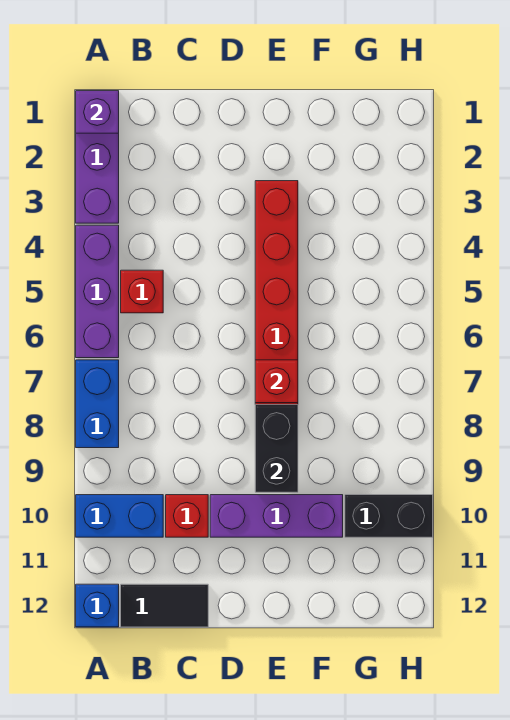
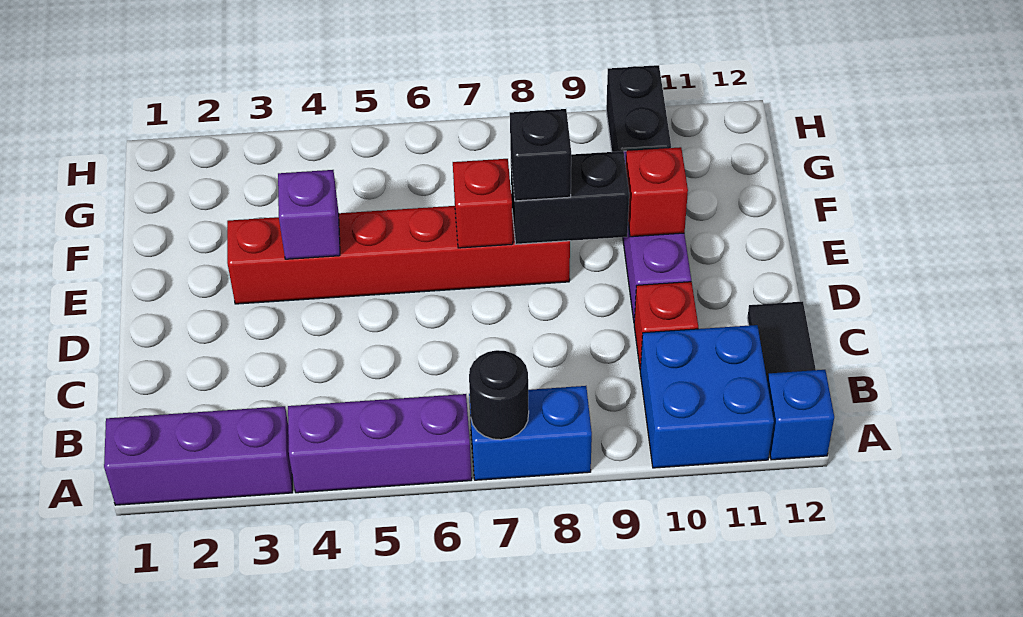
purple 1x1 brick [76,91,119,133] -> purple 1x1 brick moved to [278,170,340,259]
none -> black 1x1 round brick [469,350,529,440]
blue 1x2 brick [76,495,163,537] -> blue 2x2 brick [640,325,774,468]
red 1x1 brick [121,270,163,313] -> red 1x1 brick moved to [626,147,688,237]
none -> black 1x1 brick [510,109,571,201]

